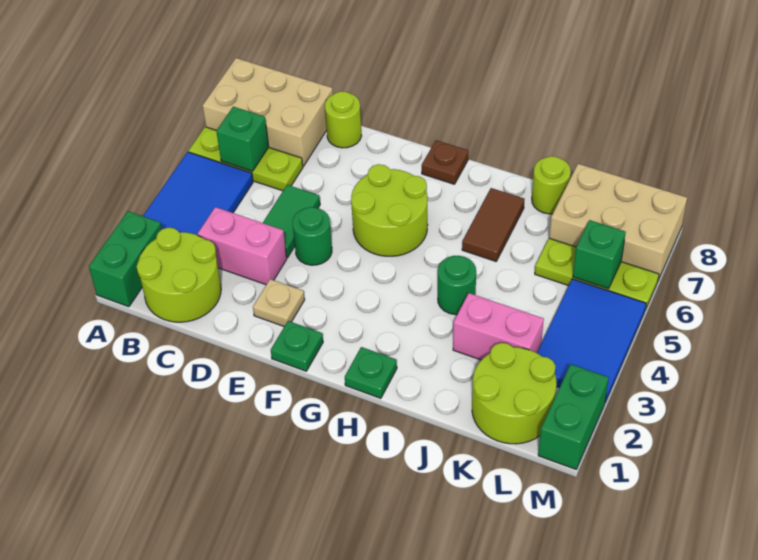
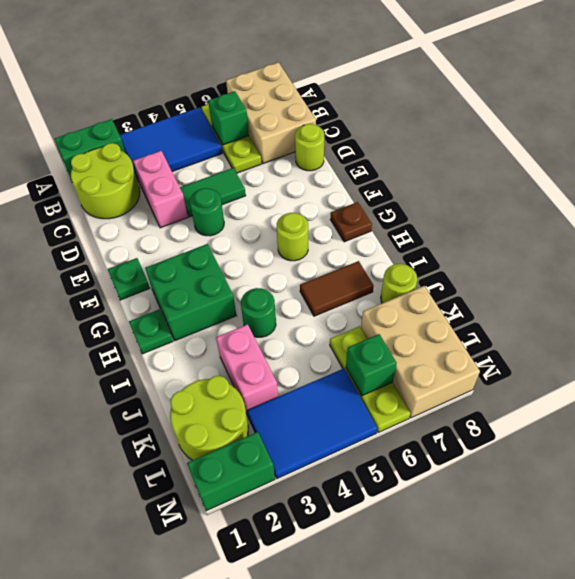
tan 1x1 plate [253,279,305,326] -> none
lime 2x2 round brick [351,164,428,256] -> lime 1x1 round brick [277,213,308,261]
none -> green 2x2 brick [145,244,237,341]

